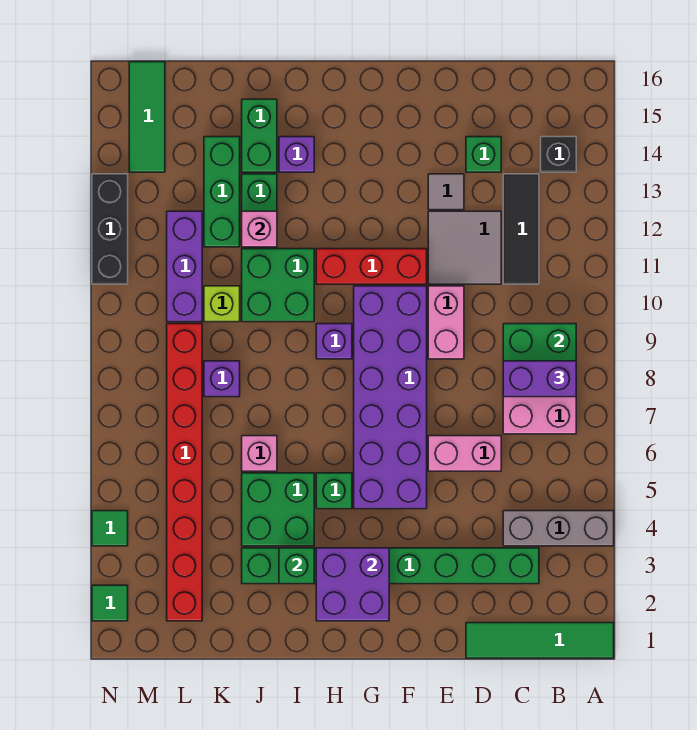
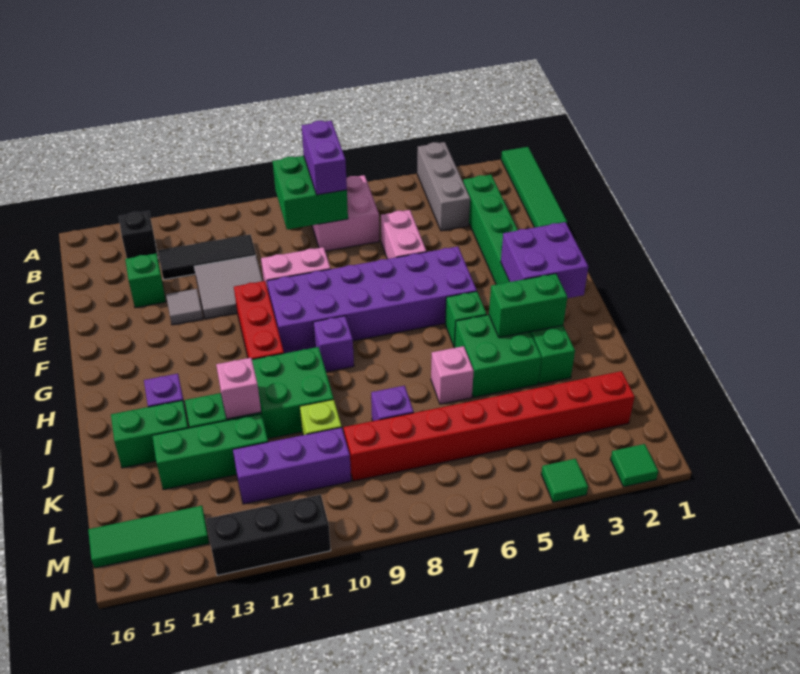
green 1x1 brick [279,548,314,584] -> green 1x2 brick [489,274,567,338]

